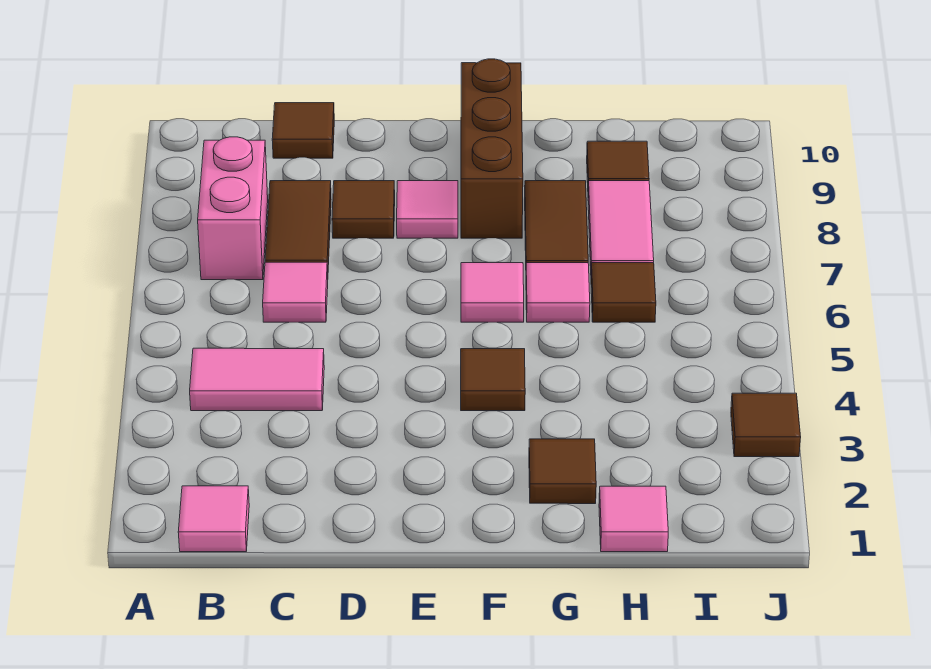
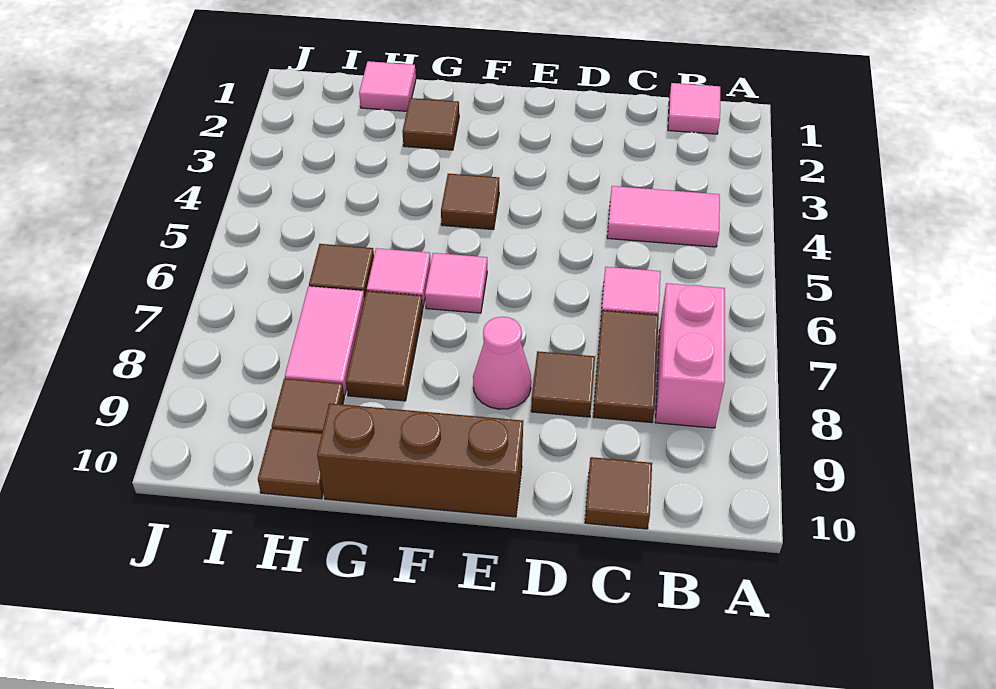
pink 1x1 tile [397,181,458,238] -> pink 1x1 cone [473,317,531,409]
brown 1x3 brick [461,59,523,238] -> brown 1x3 brick turned to [317,403,523,517]
brown 1x1 tile [731,393,801,457] -> brown 1x1 tile moved to [258,429,323,499]

